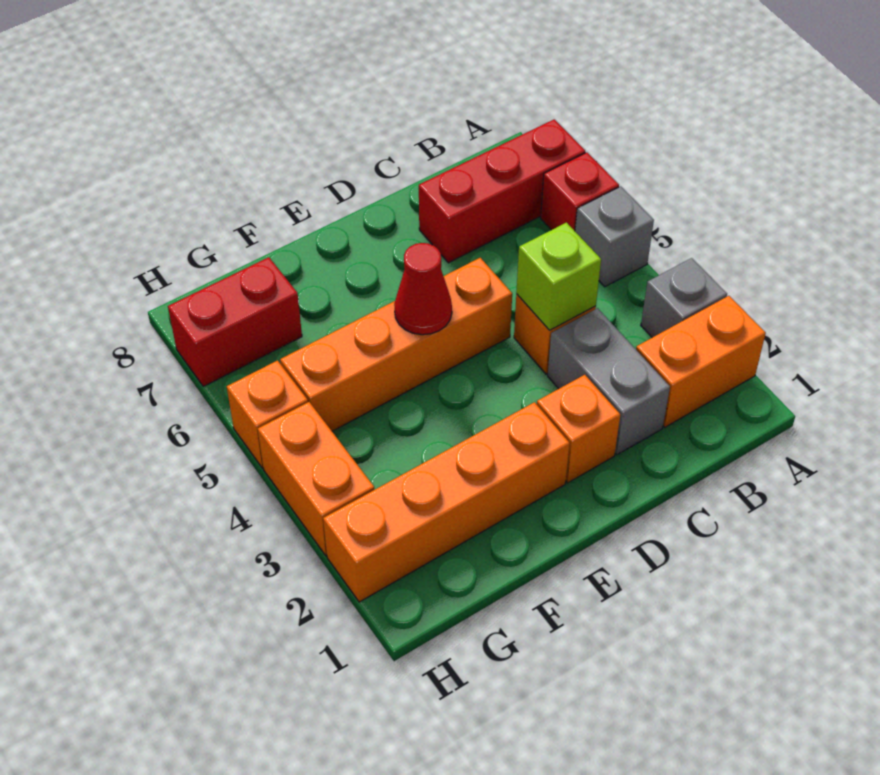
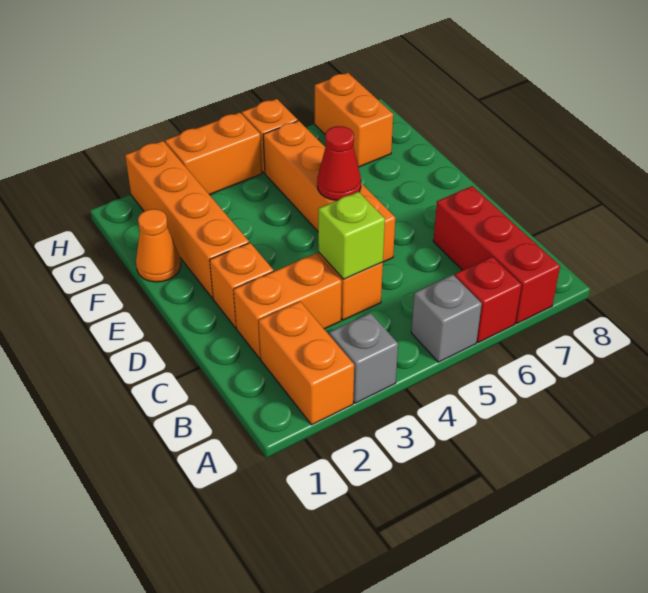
grey 1x2 brick [548,308,670,455] -> orange 1x2 brick [233,253,342,358]
none -> orange 1x1 cone [136,209,181,282]
red 1x2 brick [168,257,302,387] -> orange 1x2 brick [315,73,393,167]

